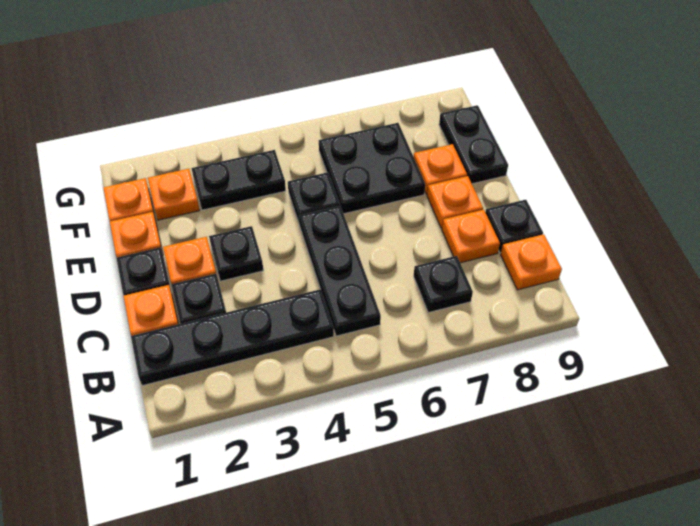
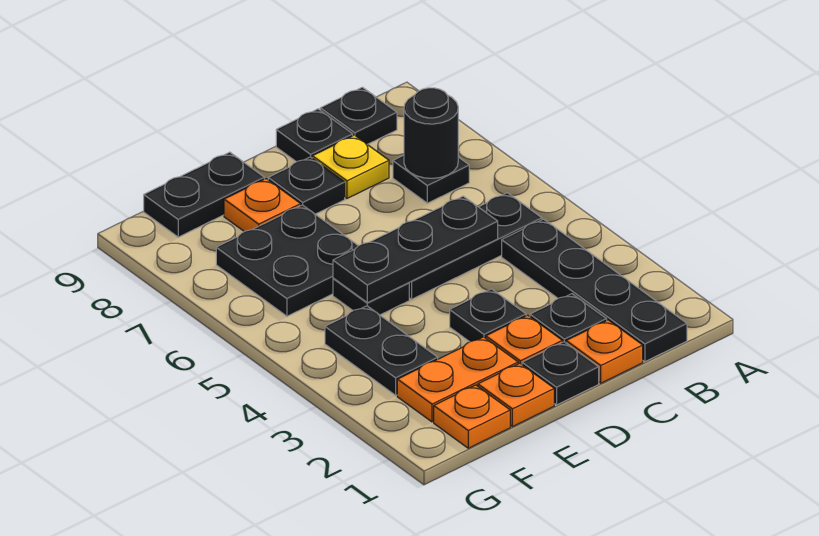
none -> black 1x1 round brick [404,88,458,178]
orange 1x1 plate [501,234,562,290] -> black 1x1 plate [320,87,397,144]
none -> black 1x3 plate [333,196,498,303]
orange 1x1 plate [442,210,500,263] -> yellow 1x1 plate [312,135,389,198]
orange 1x1 plate [427,176,483,228] -> black 1x1 plate [268,157,345,214]
orange 1x1 plate [148,169,200,220] -> orange 1x2 plate [397,337,518,422]

